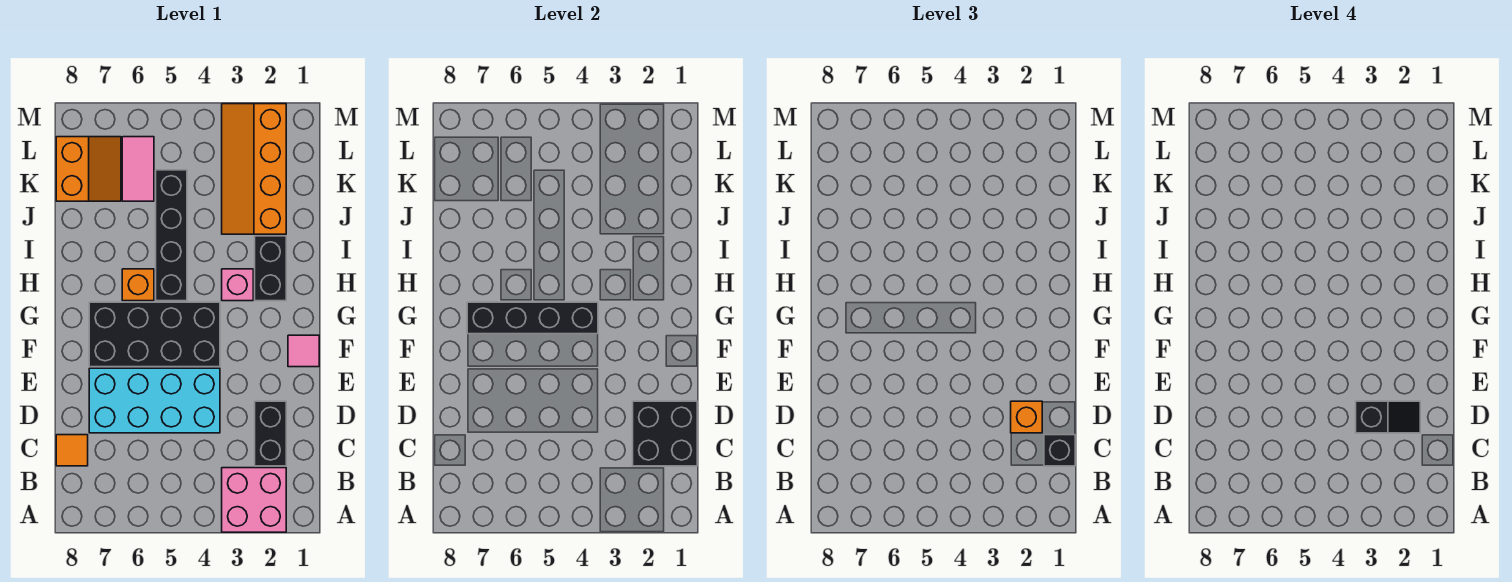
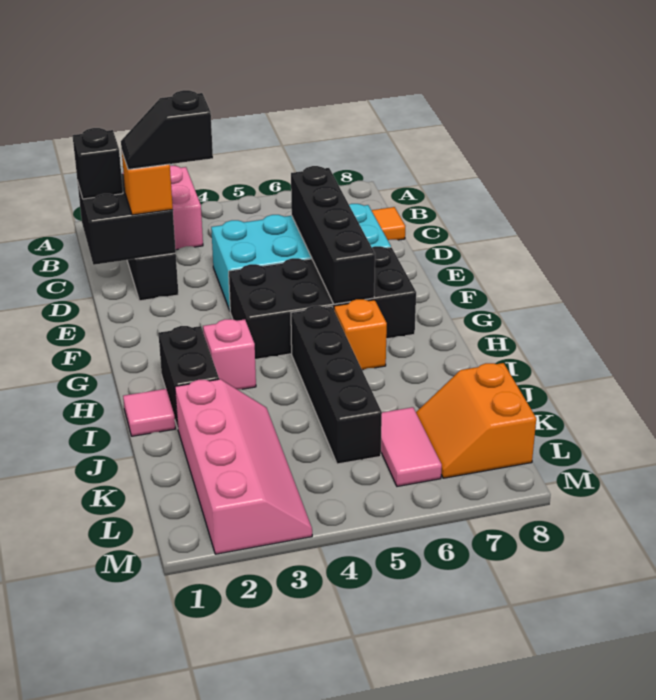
pink 1x1 tile [288,335,319,367] -> pink 1x1 tile moved to [123,389,175,436]
black 1x4 brick [467,302,598,334] -> black 1x4 brick turned to [291,166,375,304]
orange 2x4 slope [222,104,286,234] -> pink 2x4 slope [175,379,312,554]

